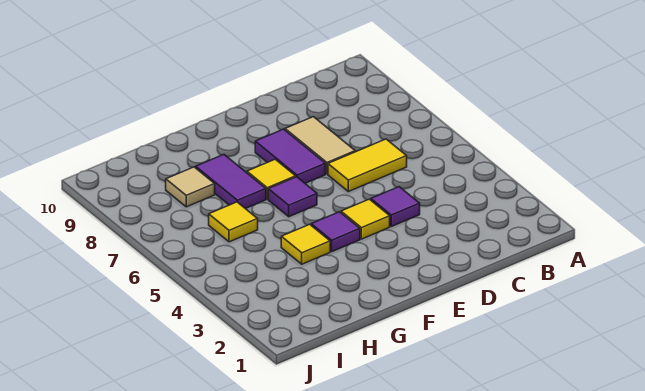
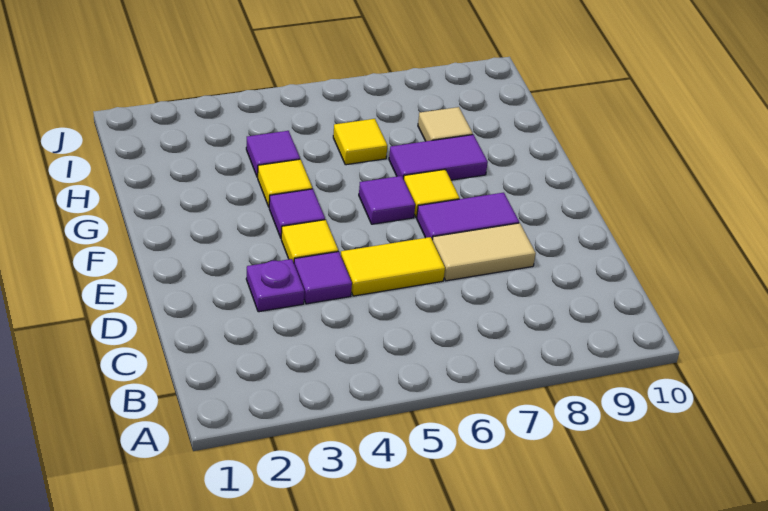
yellow 1x2 tile [328,139,407,192] -> yellow 1x2 tile turned to [341,237,445,296]
none -> purple 1x1 plate [246,259,304,312]
none -> purple 1x1 tile [246,131,300,177]

